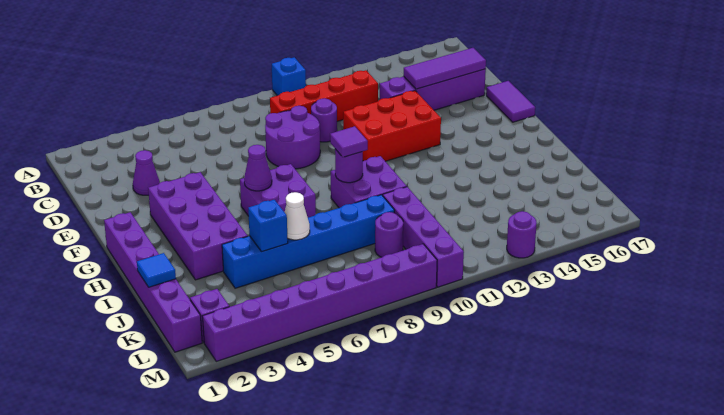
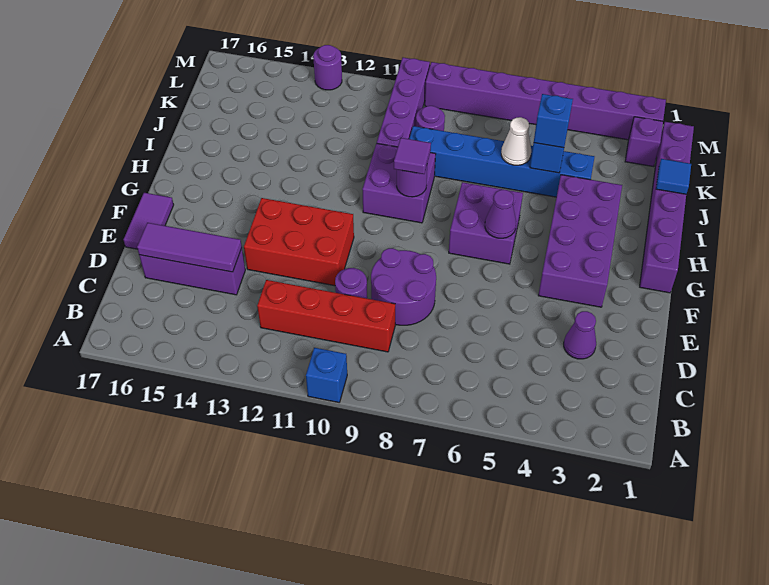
purple 1x4 brick [380,69,486,110] -> purple 1x3 brick [139,248,245,295]
none -> blue 1x1 brick [534,94,573,148]

